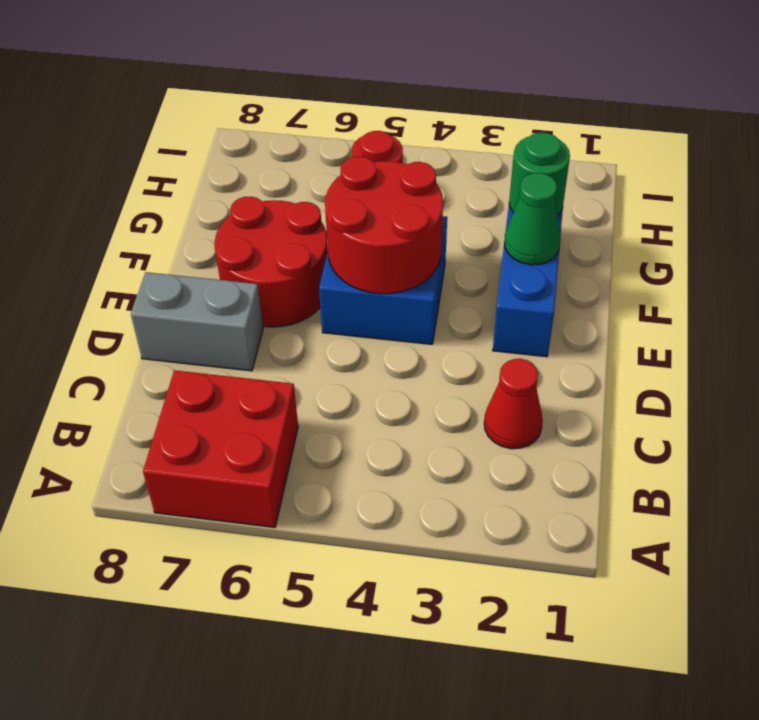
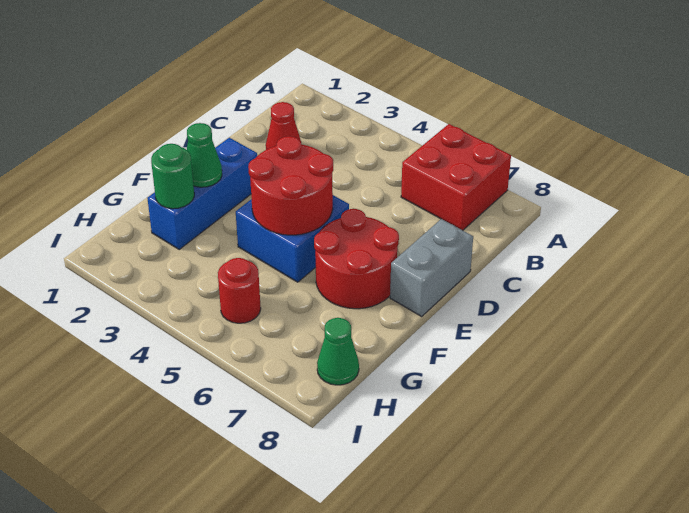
grey 1x2 brick [131,272,263,371] -> grey 1x2 brick turned to [390,219,473,316]
none -> green 1x1 cone [317,318,359,385]

